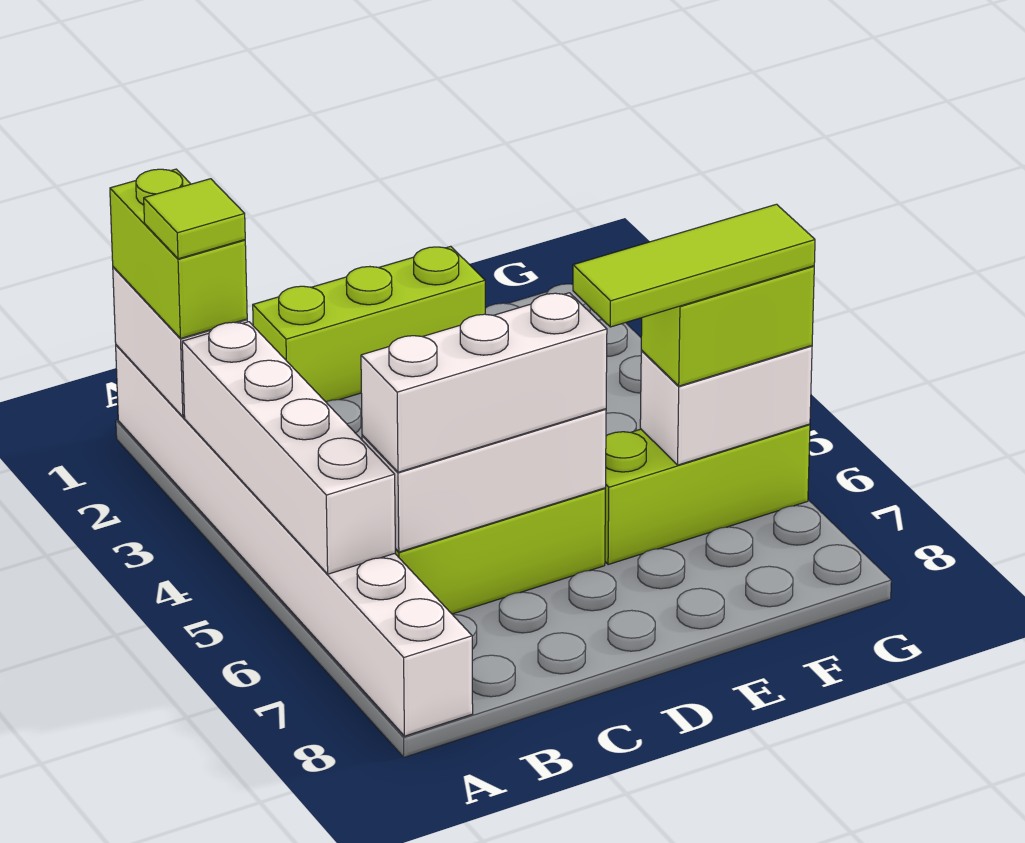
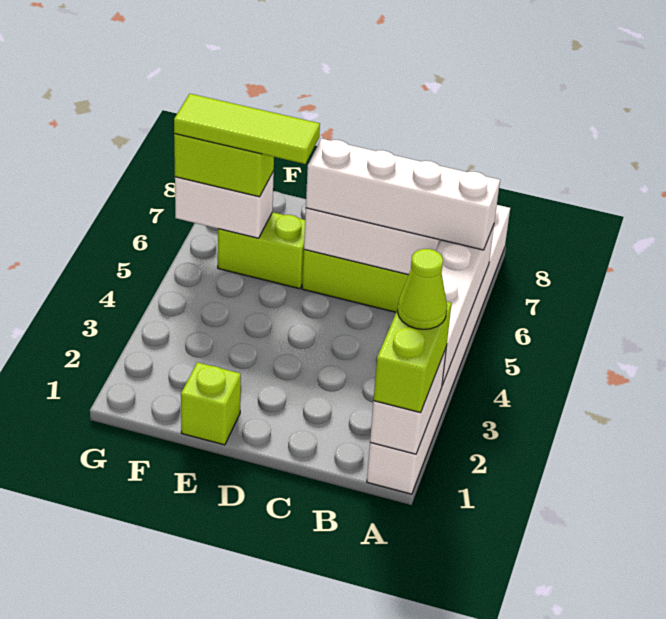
lime 1x1 tile [144,179,245,259] -> lime 1x1 cone [398,249,447,329]
white 1x3 brick [361,293,607,472] -> white 1x4 brick [306,139,500,250]
lime 1x3 brick [253,246,485,402] -> lime 1x1 brick [181,362,241,445]
lime 1x3 brick [605,424,810,565] -> lime 1x2 brick [218,212,305,289]

